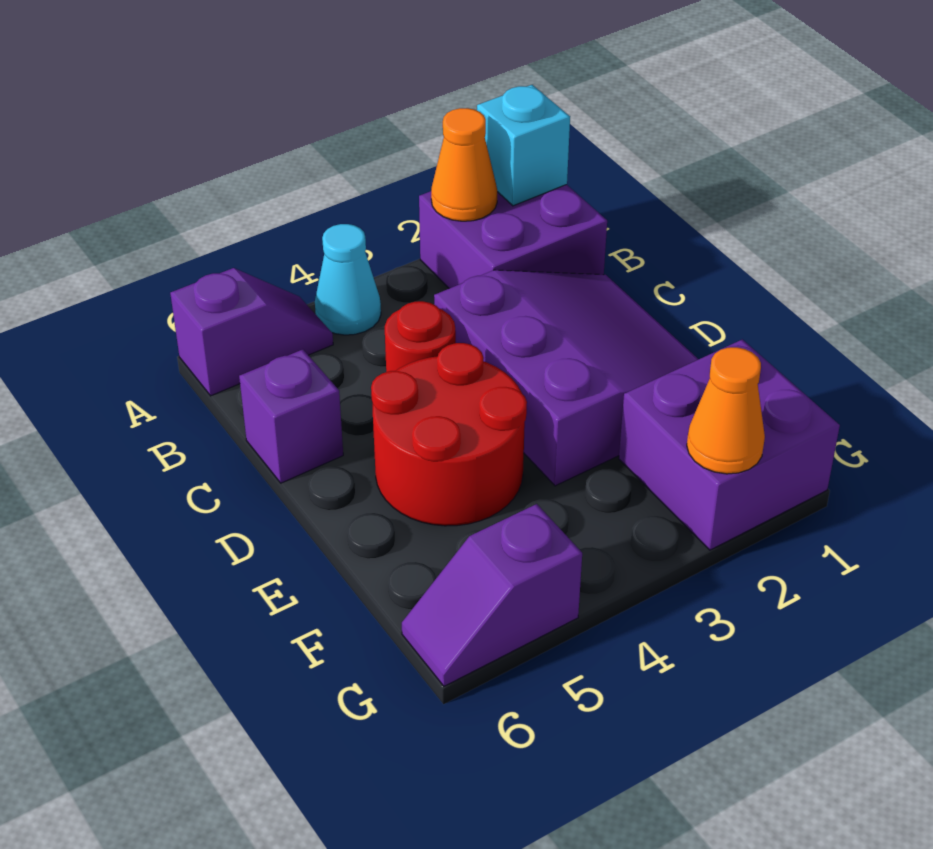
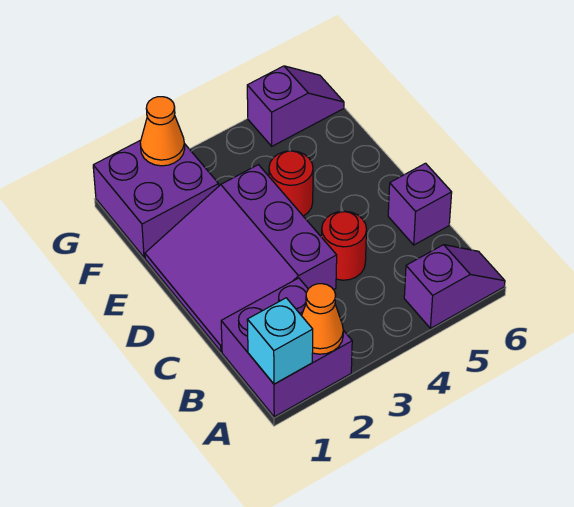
cyan 1x1 cone [315,224,381,335] -> none
purple 1x2 slope [170,268,333,396] -> purple 1x2 slope turned to [404,245,505,328]
red 2x2 round brick [371,343,527,526] -> red 1x1 round brick [269,151,313,216]

